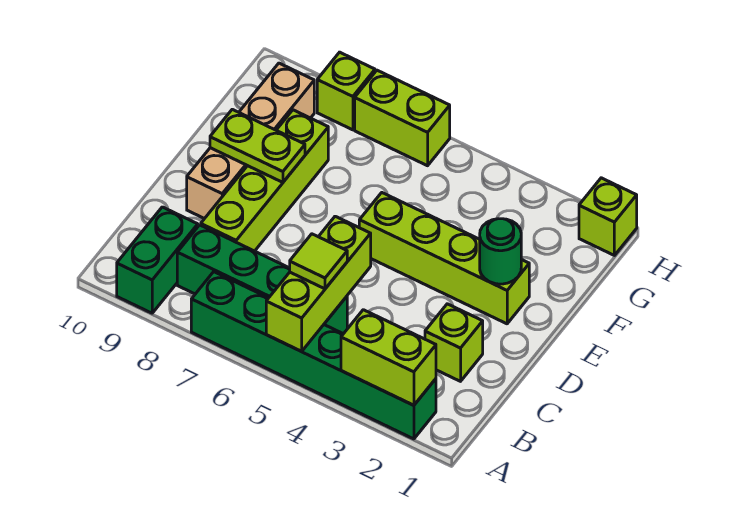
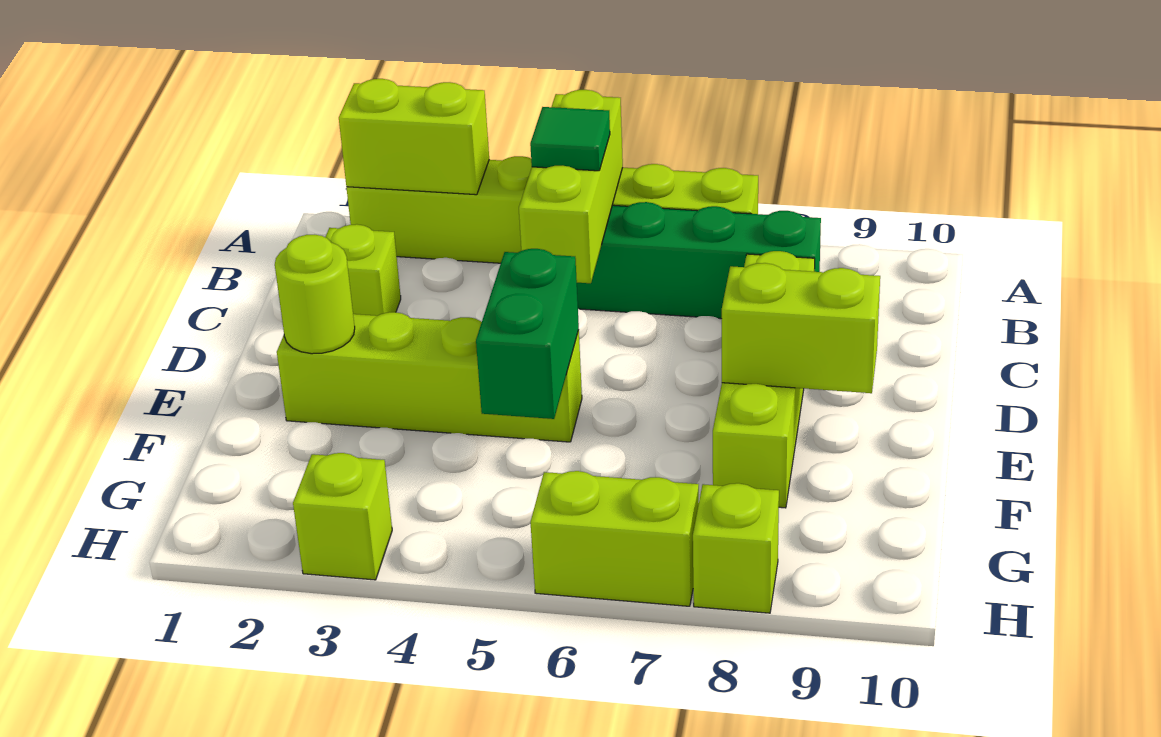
green 1x6 brick [191,272,436,439] -> lime 1x6 brick [346,156,758,263]
green 1x2 brick [117,207,198,313] -> green 1x2 brick moved to [476,249,579,419]
lime 1x1 tile [290,234,347,289] -> green 1x1 tile [530,107,610,171]
tan 1x4 brick [187,63,314,219] -> none
green 1x1 round brick [480,219,521,284] -> lime 1x1 round brick [275,235,355,354]
lime 1x2 plate [210,109,305,182] -> lime 1x2 brick [722,263,880,393]
lime 1x1 brick [579,178,637,255] -> lime 1x1 brick moved to [293,453,392,580]

